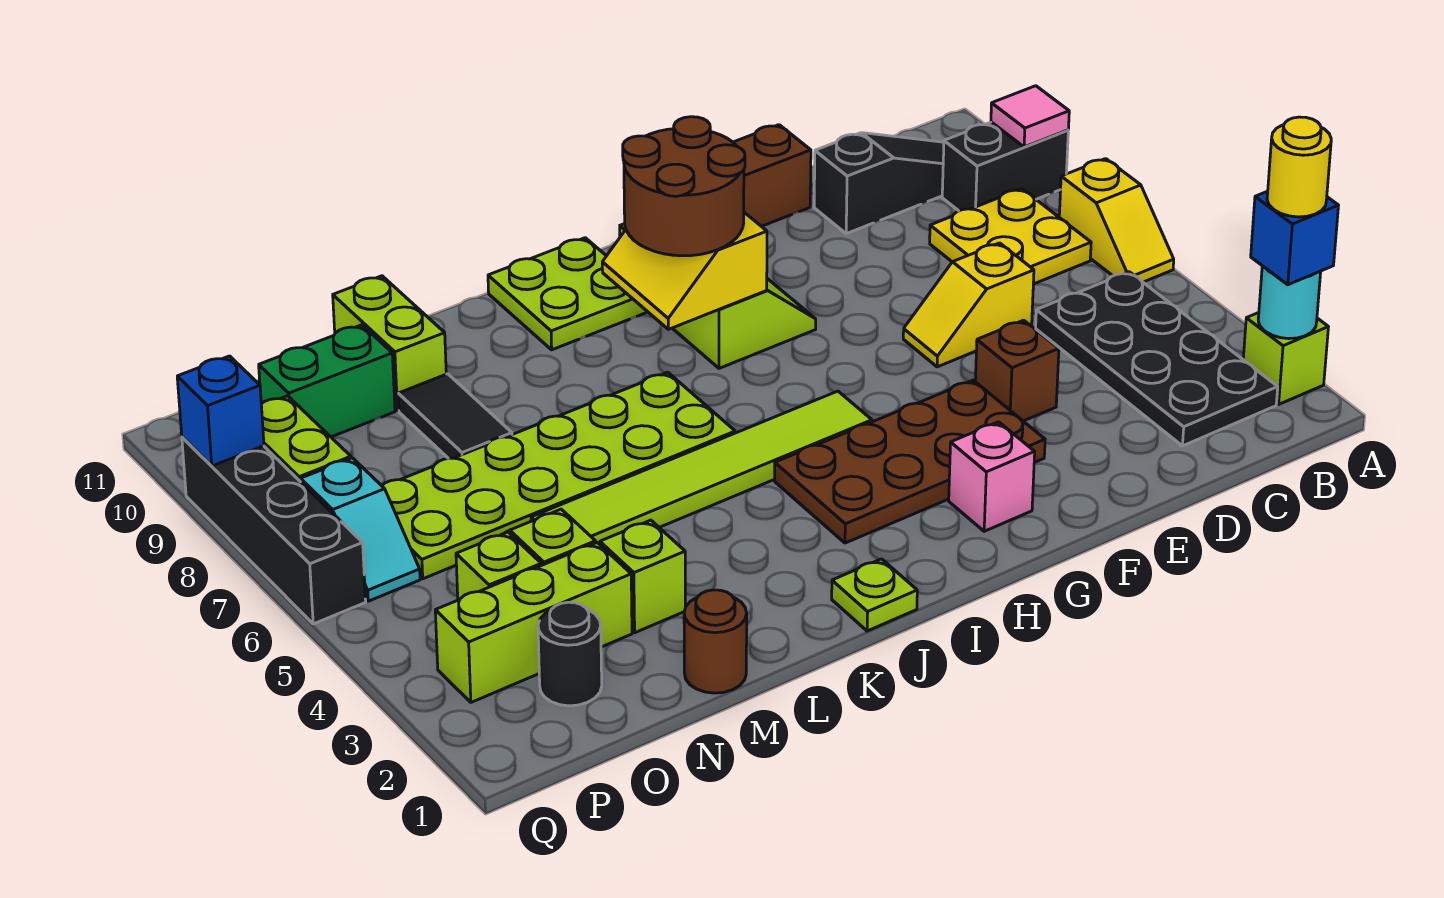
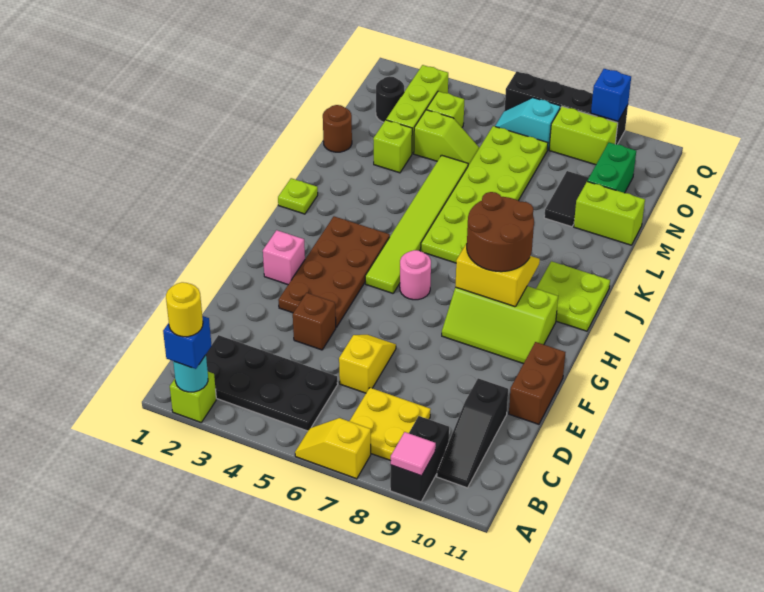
none -> pink 1x1 round brick [400,250,431,300]
black 1x2 tile [398,374,512,459] -> black 1x2 tile turned to [544,171,589,227]

